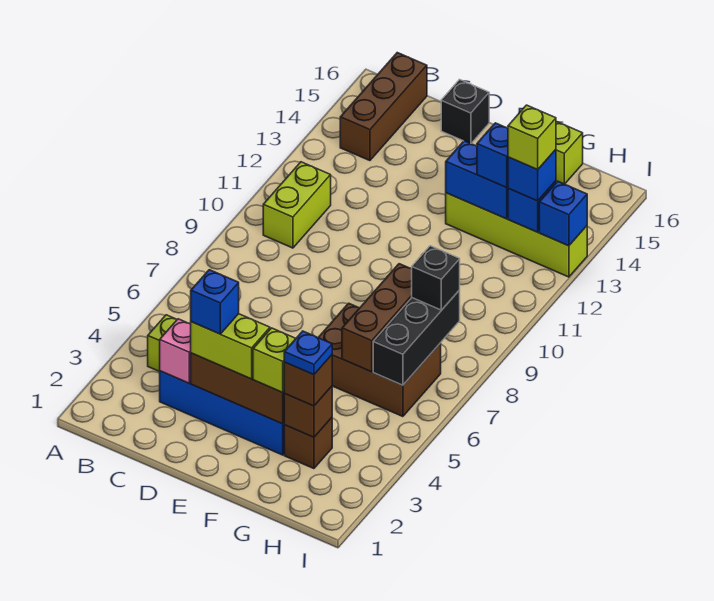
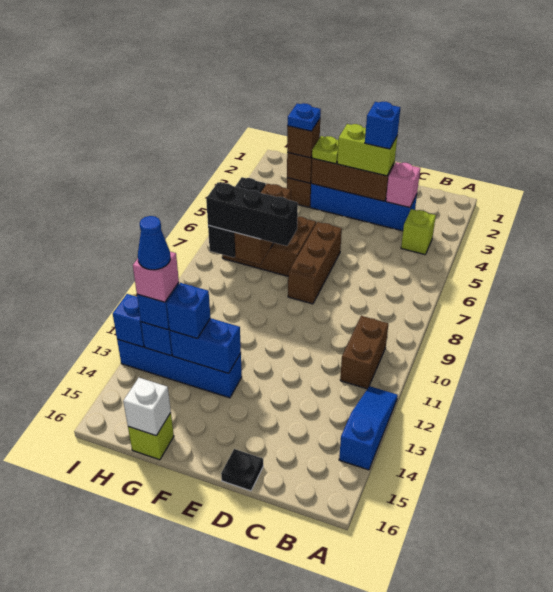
none -> blue 1x3 slope [339,386,398,470]
lime 1x2 brick [263,162,331,248] -> brown 1x2 brick [340,316,388,389]
brown 1x3 brick [340,53,427,161] -> brown 1x3 brick moved to [288,222,342,304]
black 1x1 brick [441,80,489,143] -> black 1x1 plate [221,449,263,491]
lime 1x1 brick [253,328,296,392] -> lime 1x1 plate [312,136,338,164]
lime 1x4 brick [446,193,587,277] -> blue 1x4 brick [117,339,242,398]
none -> white 1x1 brick [123,378,171,436]
black 1x1 brick [412,246,460,310] -> black 1x3 brick [206,182,298,246]
lime 1x1 brick [508,105,556,170] -> pink 1x1 brick [133,252,179,302]
none -> blue 1x1 cone [138,216,170,270]

